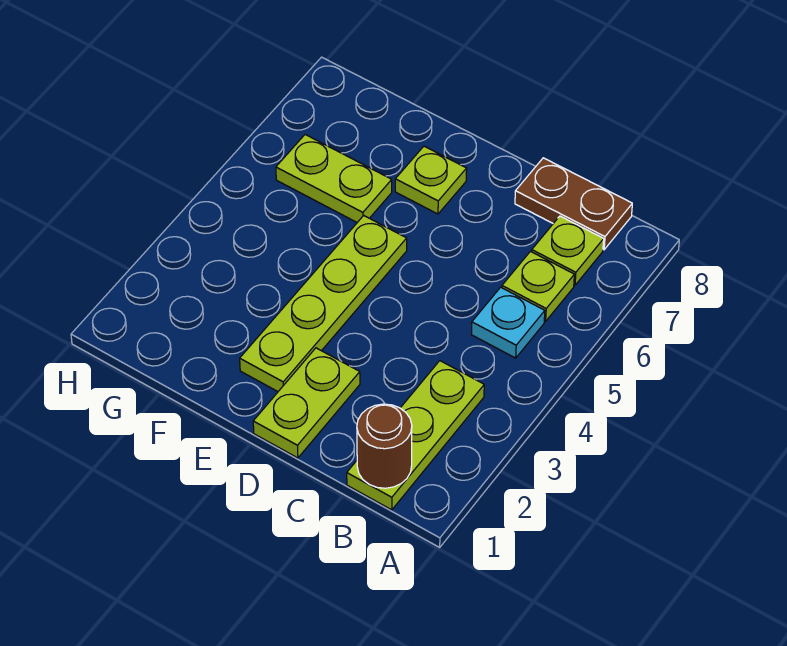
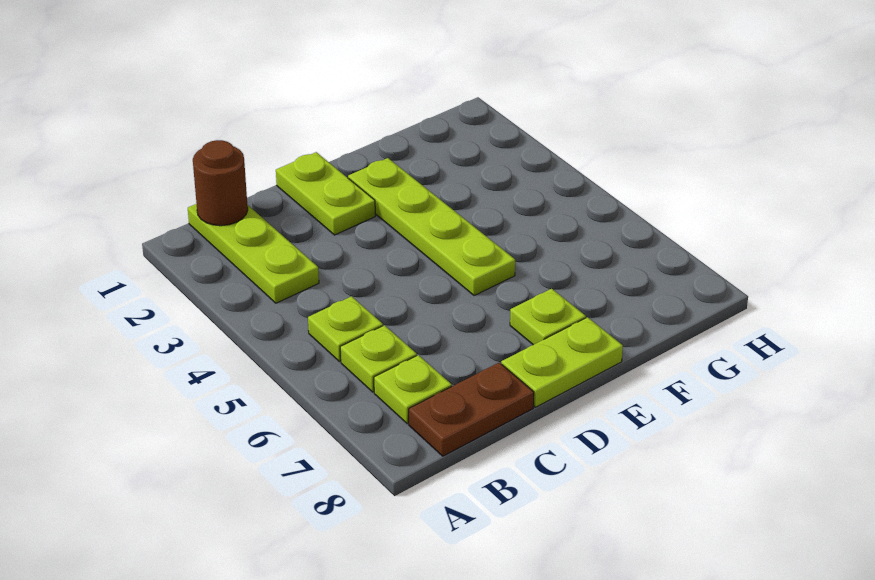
cyan 1x1 plate [472,287,545,358] -> lime 1x1 plate [308,296,383,362]
lime 1x2 plate [276,135,392,222] -> lime 1x2 plate moved to [501,317,623,407]

